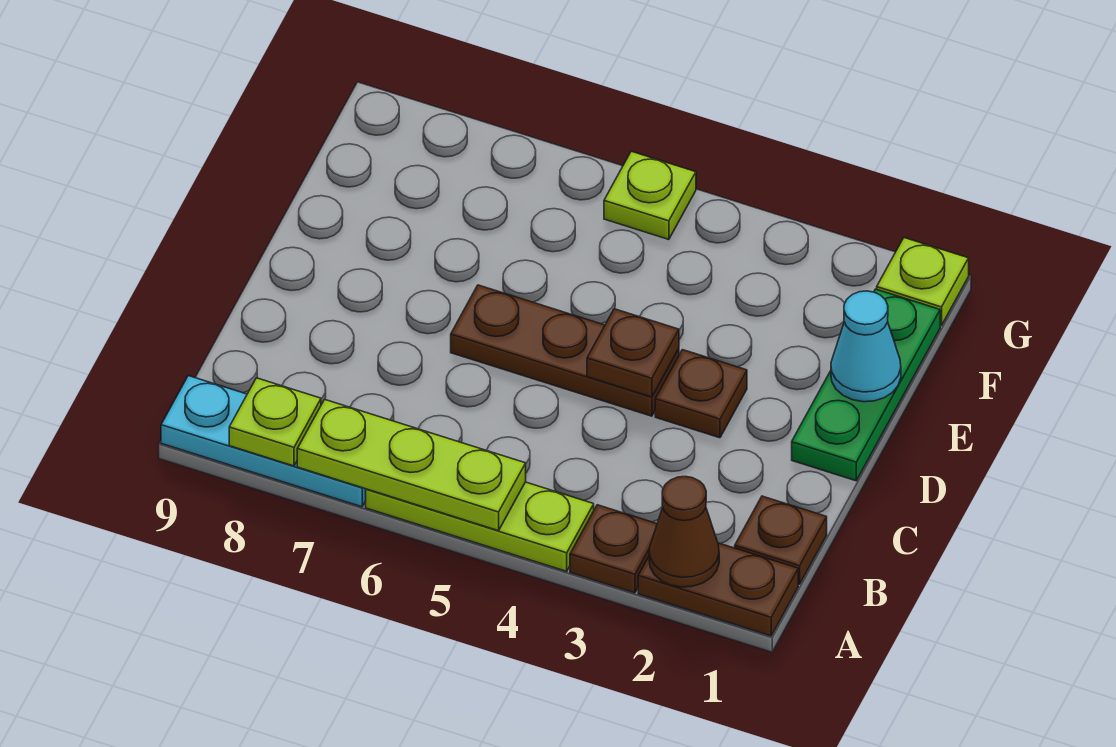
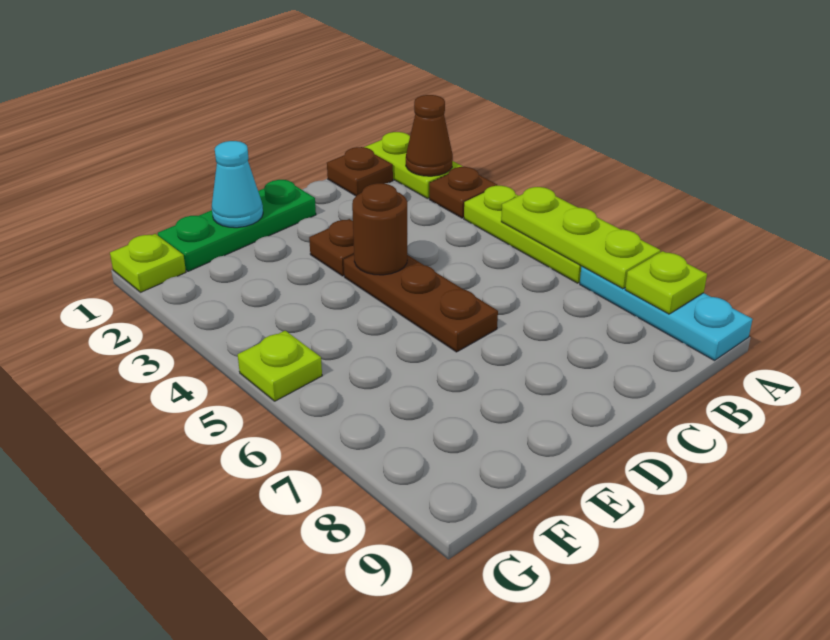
brown 1x2 plate [638,543,798,636] -> lime 1x2 plate [364,132,462,199]
brown 1x1 plate [587,309,679,397] -> brown 1x1 round brick [352,183,407,275]

